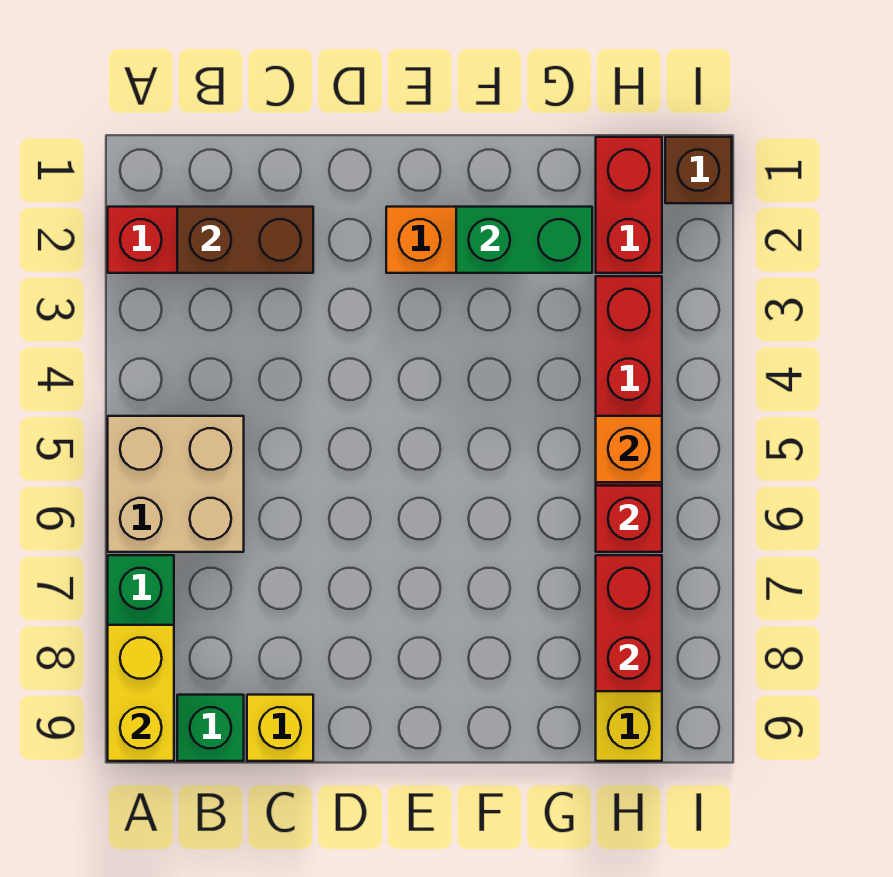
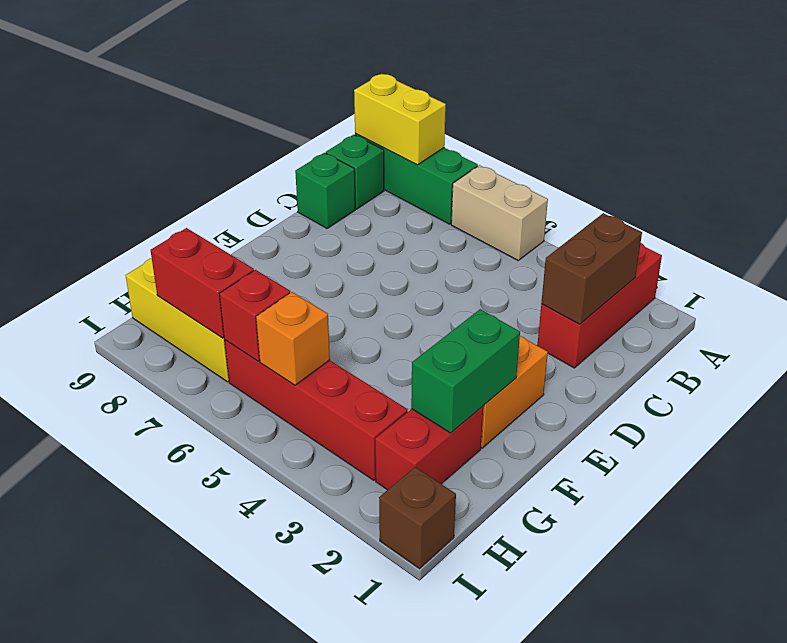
tan 2x2 brick [108,416,244,552] -> tan 1x2 brick [451,165,548,260]
yellow 1x1 brick [247,695,313,761] -> green 1x1 brick [295,153,355,228]
red 1x2 brick [596,137,662,273] -> red 1x2 brick turned to [375,406,483,490]

